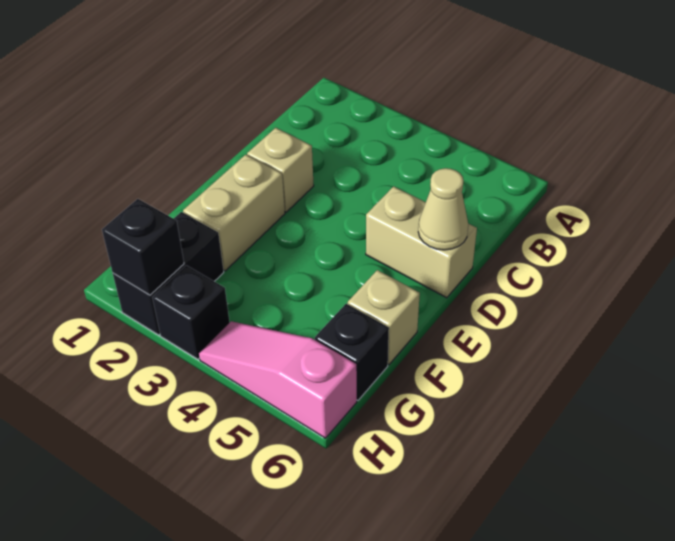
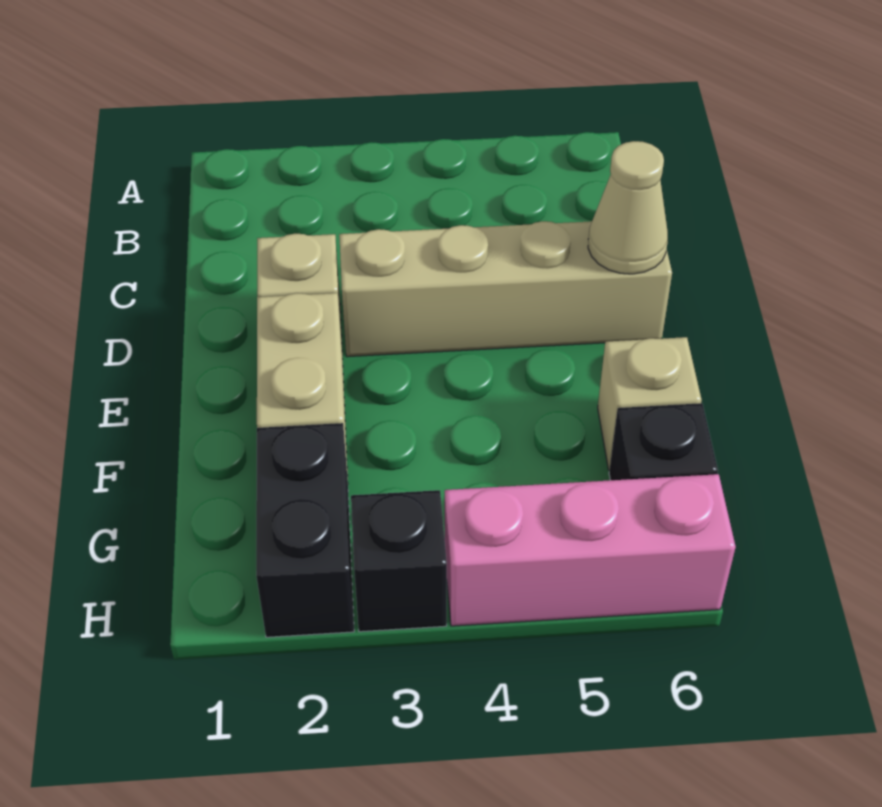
tan 1x2 brick [366,186,477,298] -> tan 1x4 brick [339,221,672,357]
black 1x1 brick [102,199,184,295] -> none
pink 1x3 slope [199,321,357,438] -> pink 1x3 brick [445,474,736,626]

